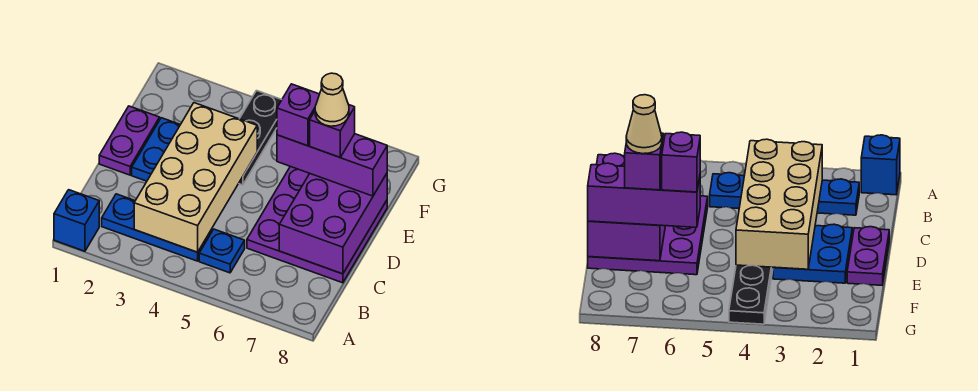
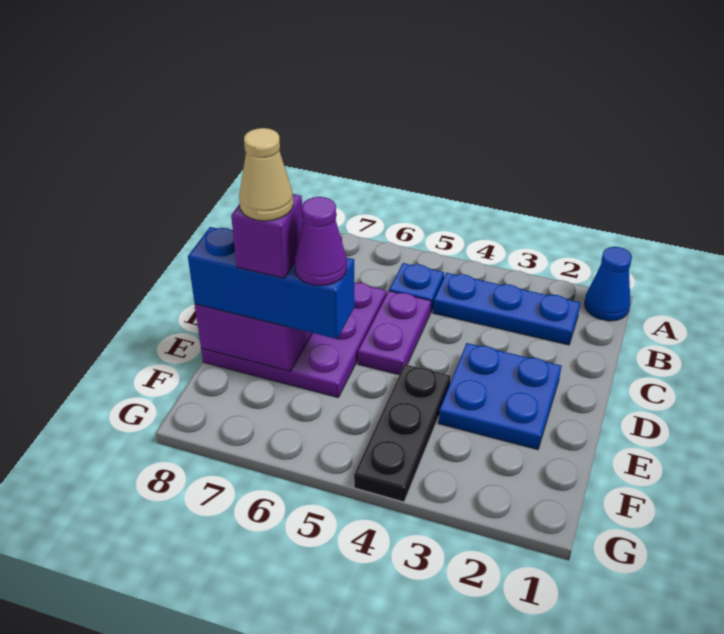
blue 1x1 brick [54,190,99,251] -> blue 1x1 cone [585,247,632,321]
tan 2x4 brick [134,103,257,252] -> none
purple 1x2 plate [99,106,160,175] -> purple 1x2 plate moved to [358,291,431,375]
purple 1x3 brick [277,134,387,196] -> blue 1x3 brick [188,227,355,339]
purple 1x1 brick [277,84,319,146] -> purple 1x1 cone [295,197,347,286]

